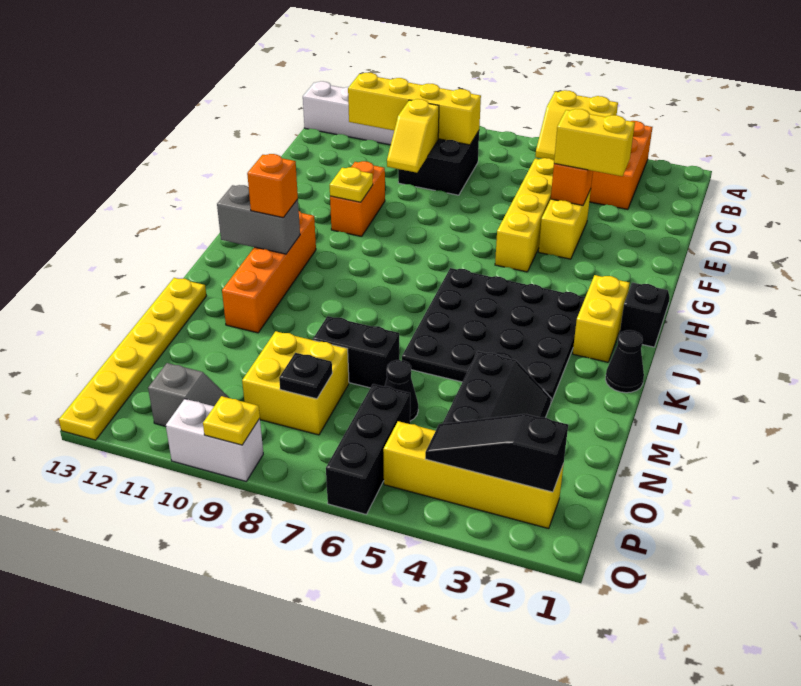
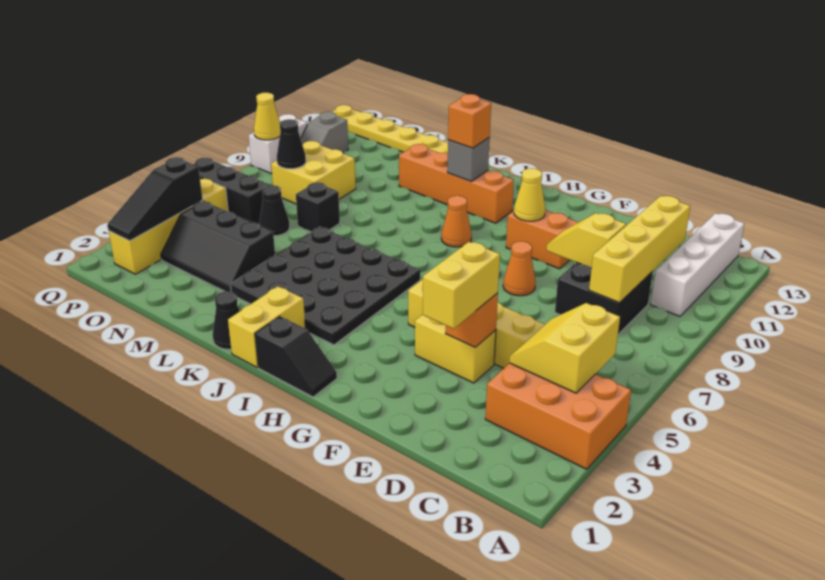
none -> orange 1x1 cone [503,241,536,296]
yellow 1x1 plate [330,167,373,202] -> yellow 1x1 cone [514,168,545,221]
yellow 1x2 brick [573,275,630,362] -> yellow 1x2 brick turned to [228,286,305,367]
none -> orange 1x1 cone [441,196,472,247]
grey 1x2 brick [217,185,300,254] -> grey 1x1 brick [447,138,490,181]
black 1x2 brick [313,316,399,388] -> black 1x1 brick [296,182,340,232]
black 1x1 plate [279,353,332,399] -> black 1x1 cone [277,119,306,169]
black 1x3 slope [425,414,568,492] -> black 1x3 slope turned to [107,157,203,241]
yellow 1x1 plate [203,396,260,445] -> yellow 1x1 cone [254,93,281,140]

